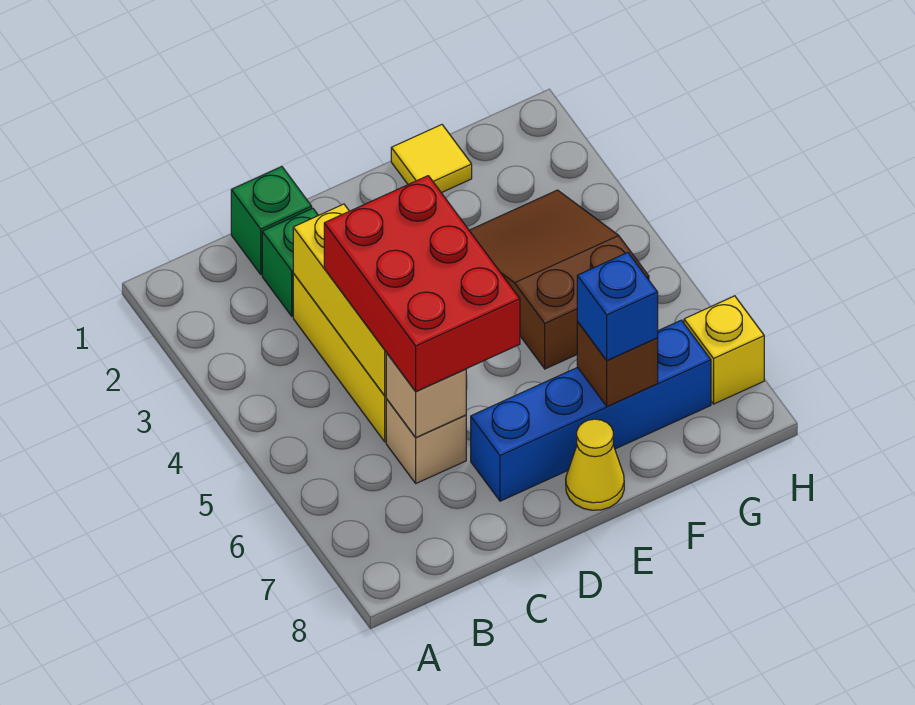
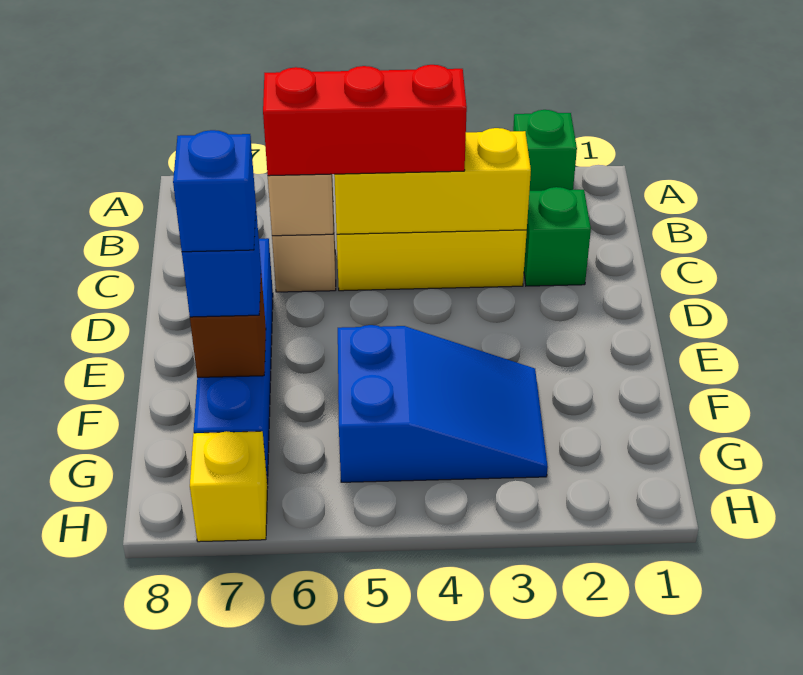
green 1x1 brick [231,167,312,275] -> green 1x1 brick moved to [513,110,577,191]
red 2x3 brick [324,176,520,392] -> red 1x3 brick [263,65,467,176]
yellow 1x1 cone [566,419,624,510] -> none
yellow 1x1 tile [391,125,472,193] -> none
brown 2x3 slope [469,190,649,369] -> blue 2x3 slope [338,325,548,482]
none -> blue 1x1 brick [173,130,256,252]

